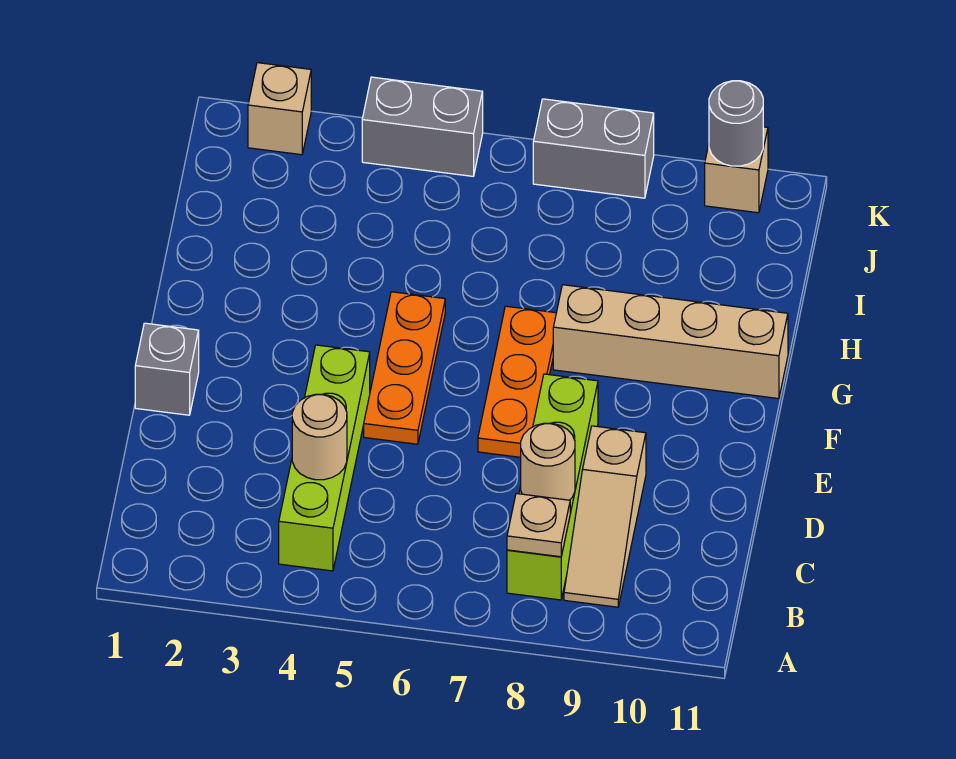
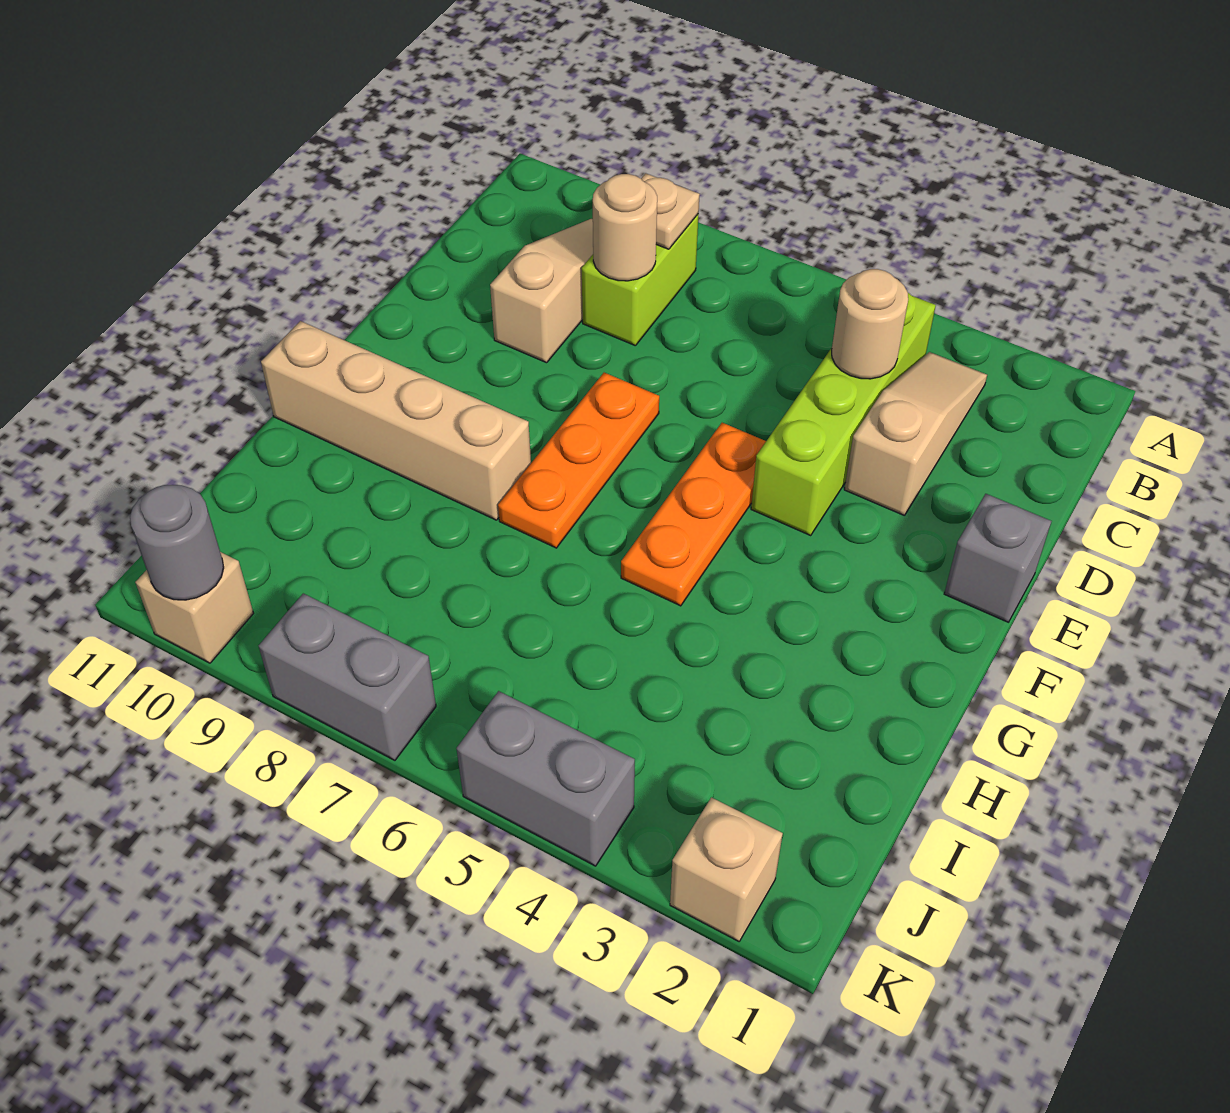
none -> tan 1x3 slope [844,352,987,516]
lime 1x4 brick [507,374,598,600] -> lime 1x2 brick [582,214,699,346]

